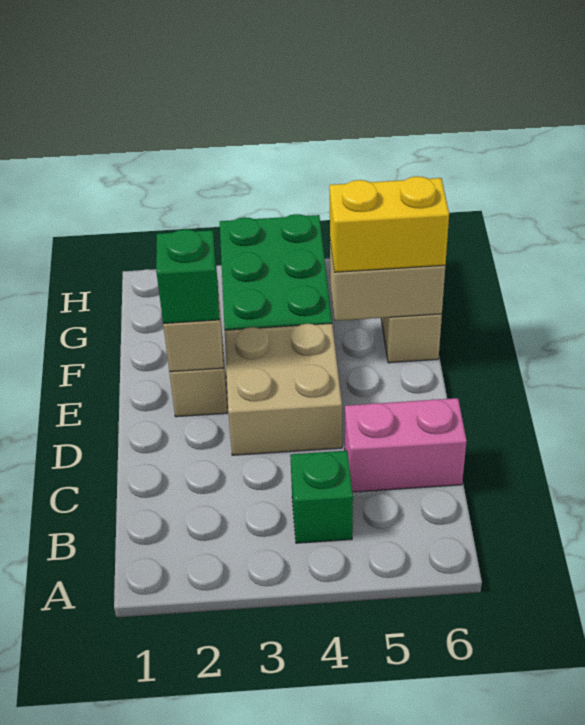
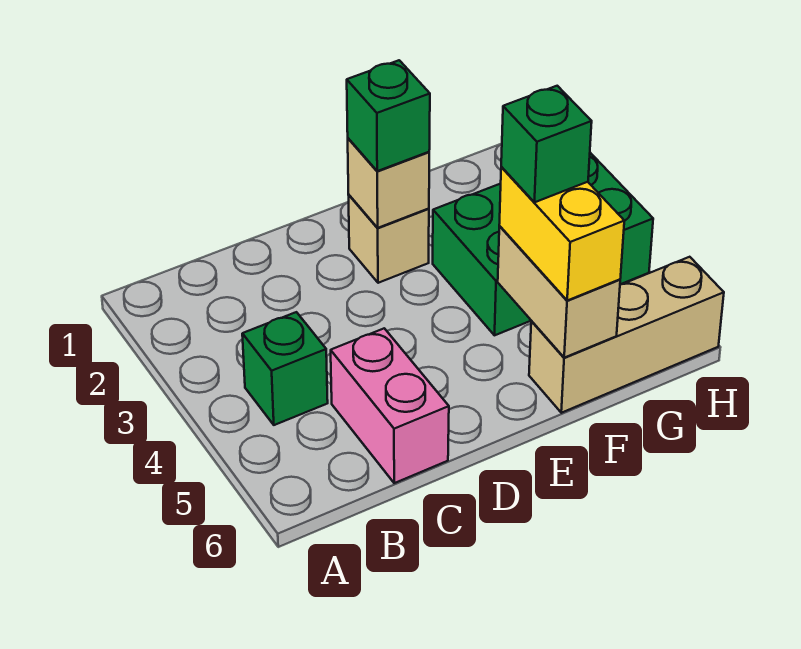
tan 2x2 brick [225,323,342,455] -> none
none -> green 1x1 brick [501,86,592,202]

